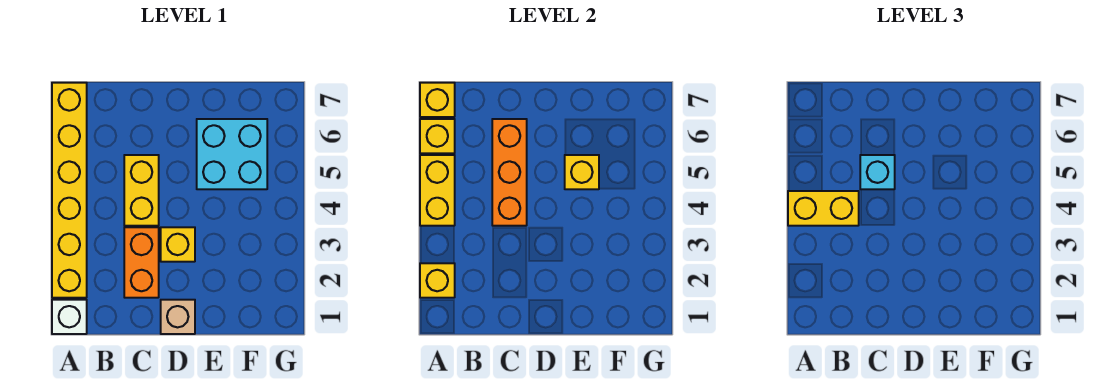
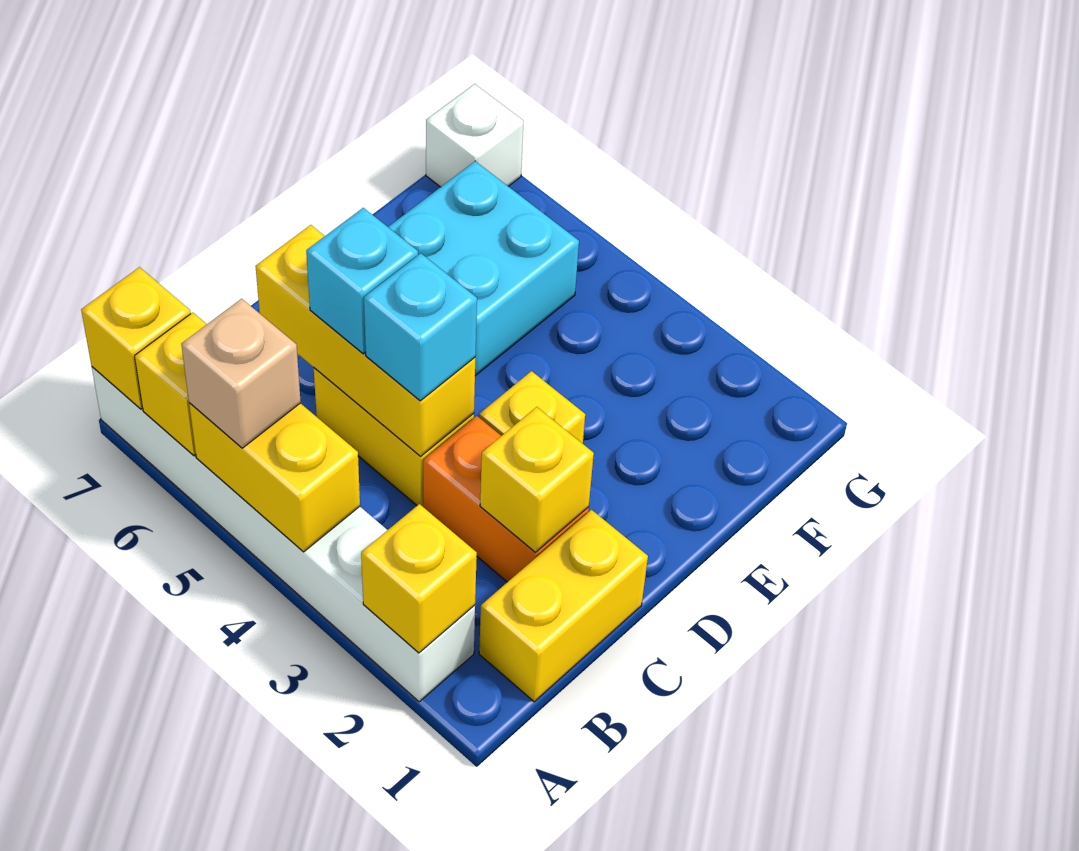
white 1x1 brick [52,300,87,334] -> white 1x1 brick moved to [426,84,524,187]
yellow 1x6 brick [52,83,87,298] -> white 1x6 brick [92,367,475,702]
yellow 1x2 brick [788,191,859,226] -> yellow 1x2 brick moved to [479,510,648,702]
orange 1x3 brick [492,119,527,226] -> yellow 1x3 brick [255,225,475,456]
none -> cyan 1x1 brick [364,253,477,401]
tan 1x1 brick [161,300,195,334] -> tan 1x1 brick moved to [181,299,301,448]
yellow 1x1 brick [565,155,599,189] -> yellow 1x1 brick moved to [480,407,594,552]

